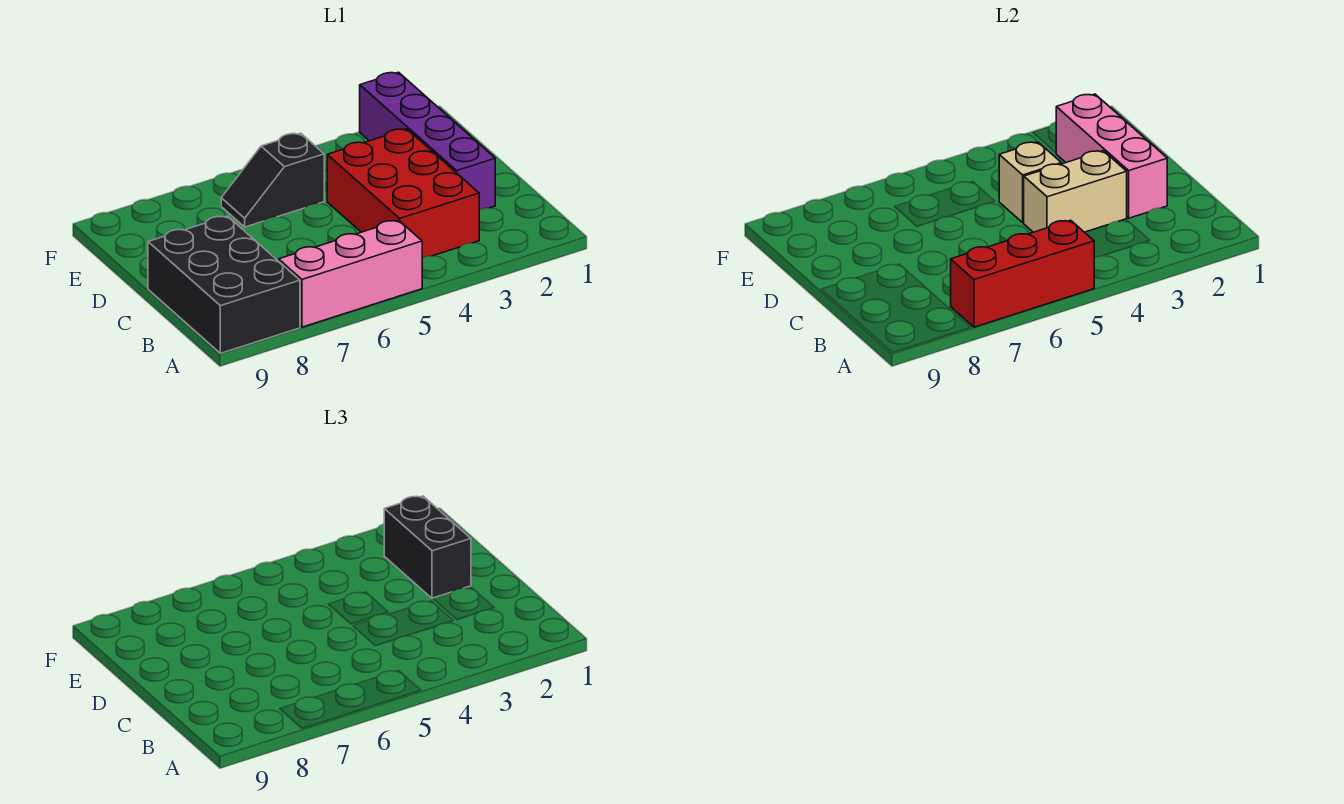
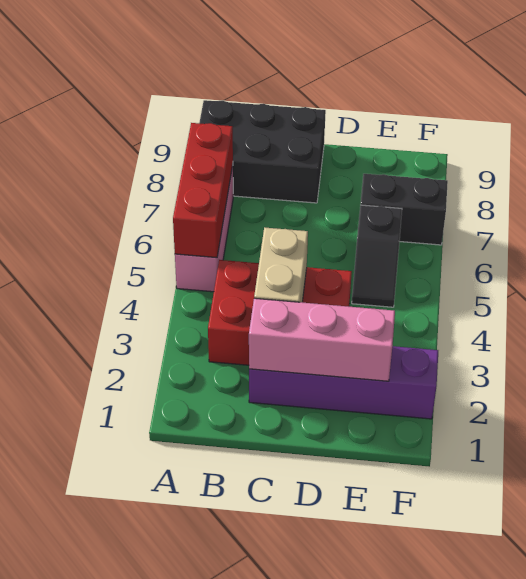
black 1x2 brick [384,496,471,599] -> black 1x2 brick moved to [360,174,448,245]
tan 1x1 brick [999,142,1061,222] -> none
black 1x2 slope [221,133,324,227] -> black 1x2 slope turned to [352,205,402,307]

